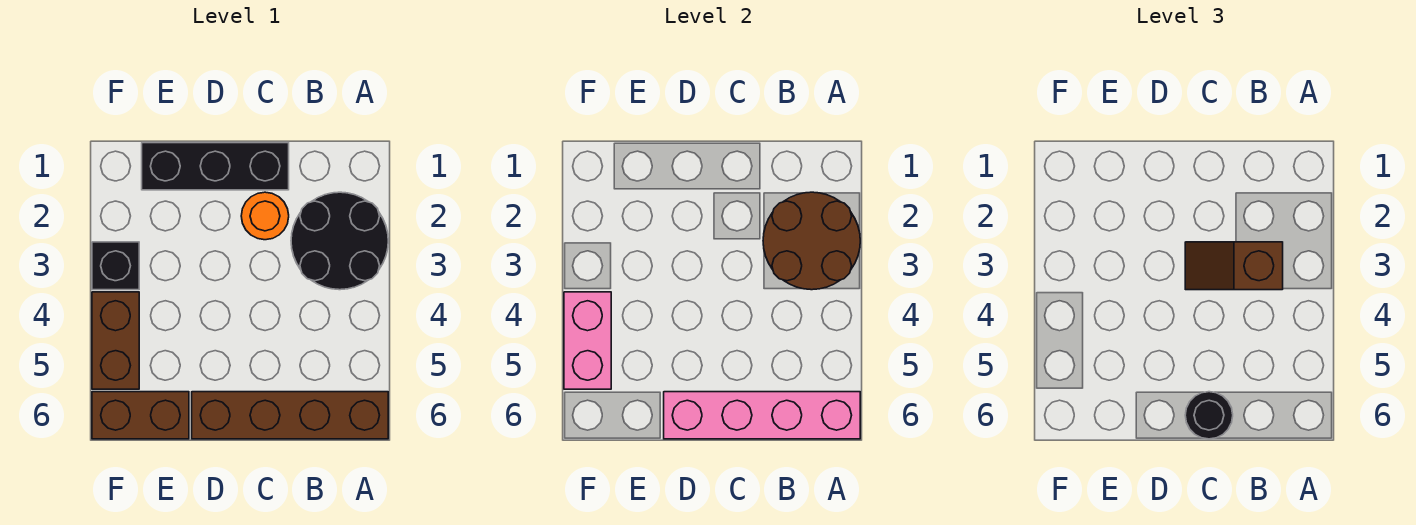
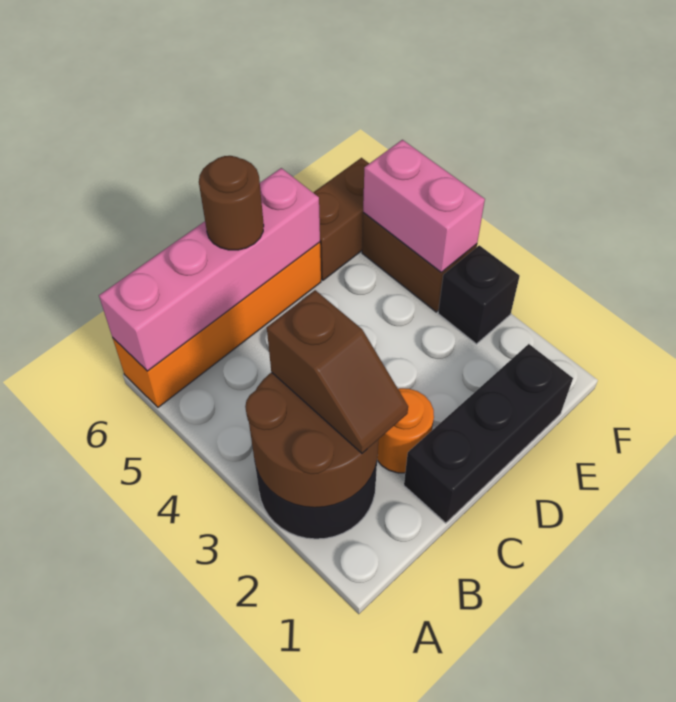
brown 1x4 brick [192,392,388,439] -> orange 1x4 brick [113,242,321,407]
brown 1x2 slope [1185,242,1283,290] -> brown 1x2 slope turned to [267,290,408,453]
black 1x1 round brick [1185,392,1233,439] -> brown 1x1 round brick [199,156,264,250]

